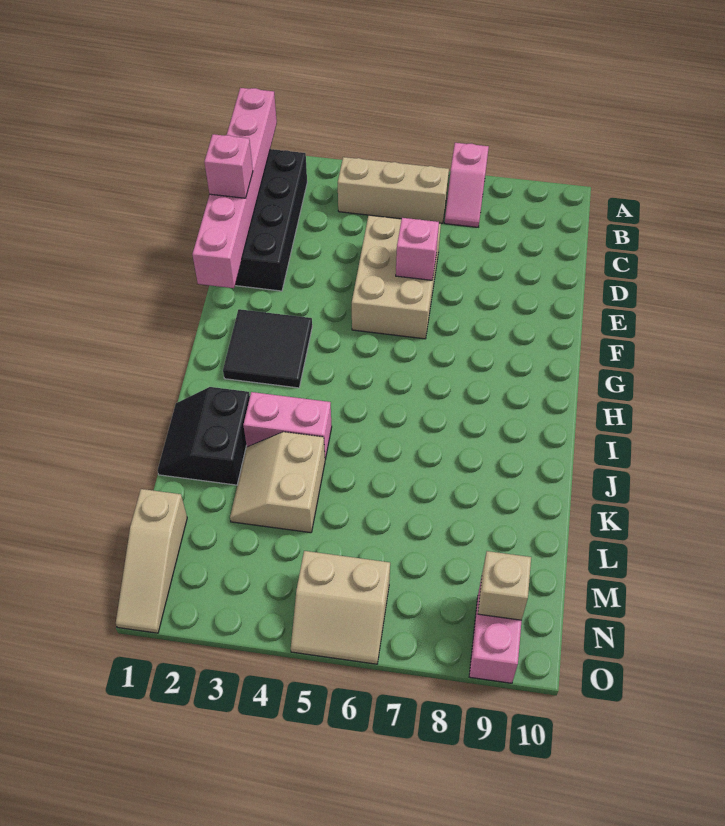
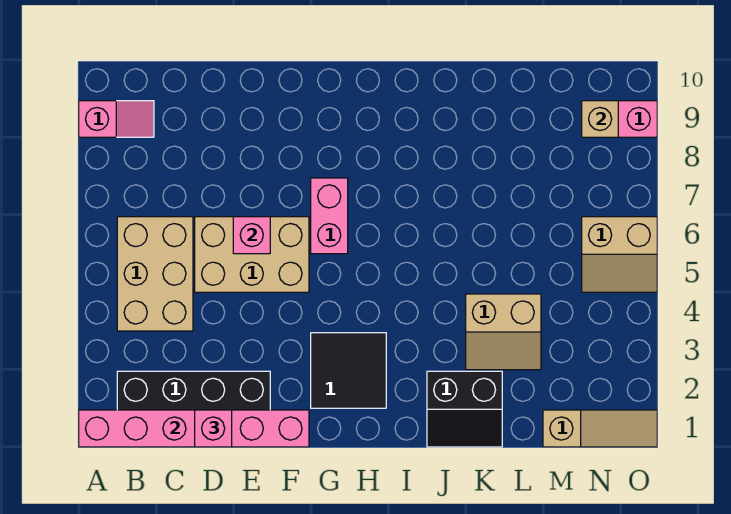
pink 1x2 slope [445,143,489,227] -> pink 1x2 slope moved to [79,101,154,137]
tan 1x3 brick [338,157,449,223] -> tan 2x3 brick [117,217,193,331]
pink 1x2 brick [243,392,332,459] -> pink 1x2 brick moved to [311,178,348,254]
tan 2x2 slope [291,551,390,664] -> tan 2x2 slope turned to [582,217,657,292]

